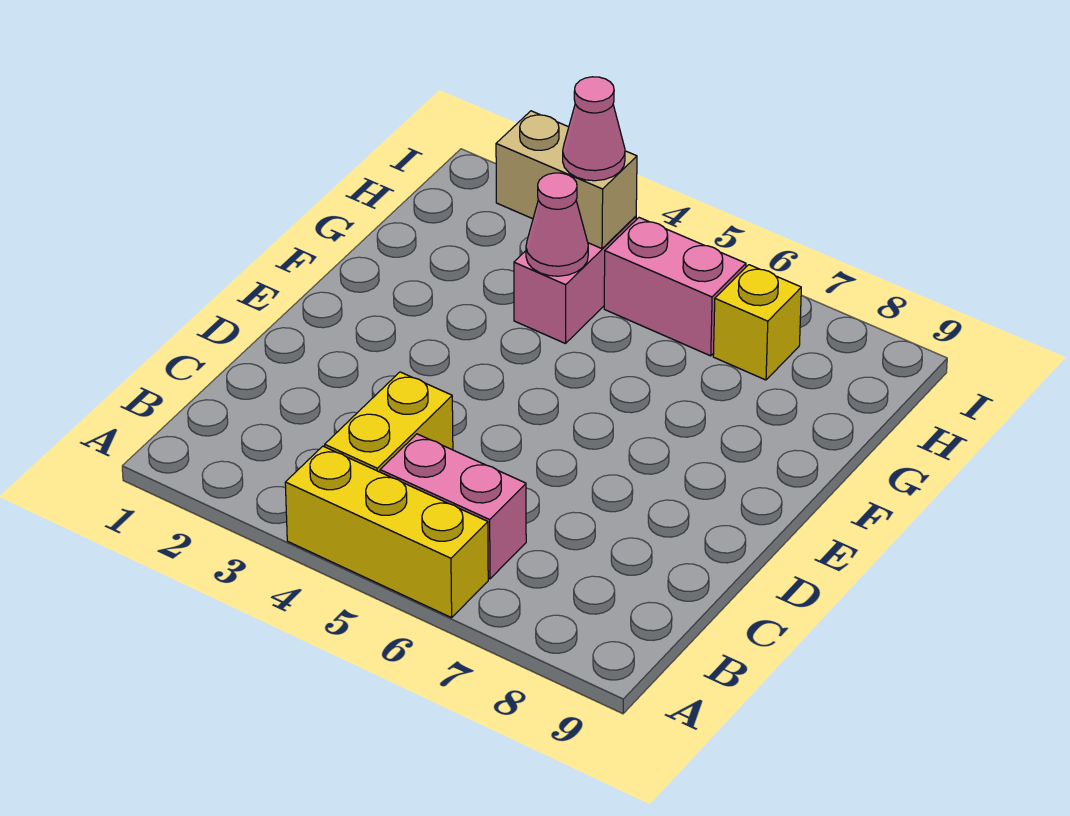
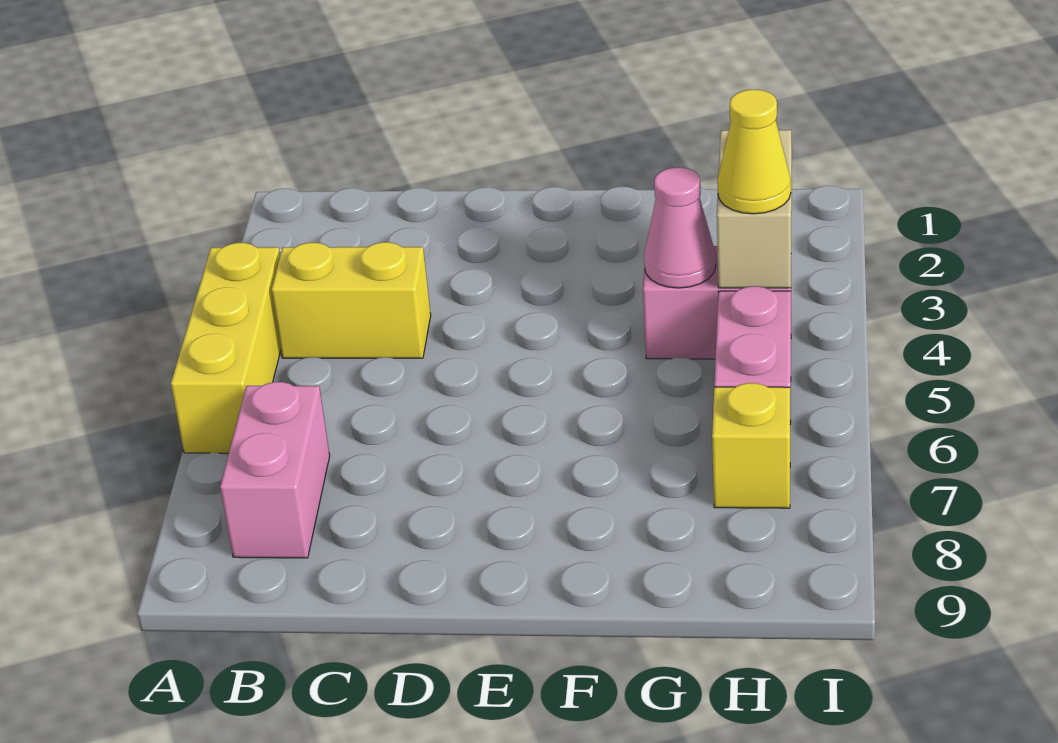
pink 1x2 brick [380,434,526,579] -> pink 1x2 brick moved to [220,382,330,558]
pink 1x1 cone [563,77,625,181] -> yellow 1x1 cone [717,90,791,214]

